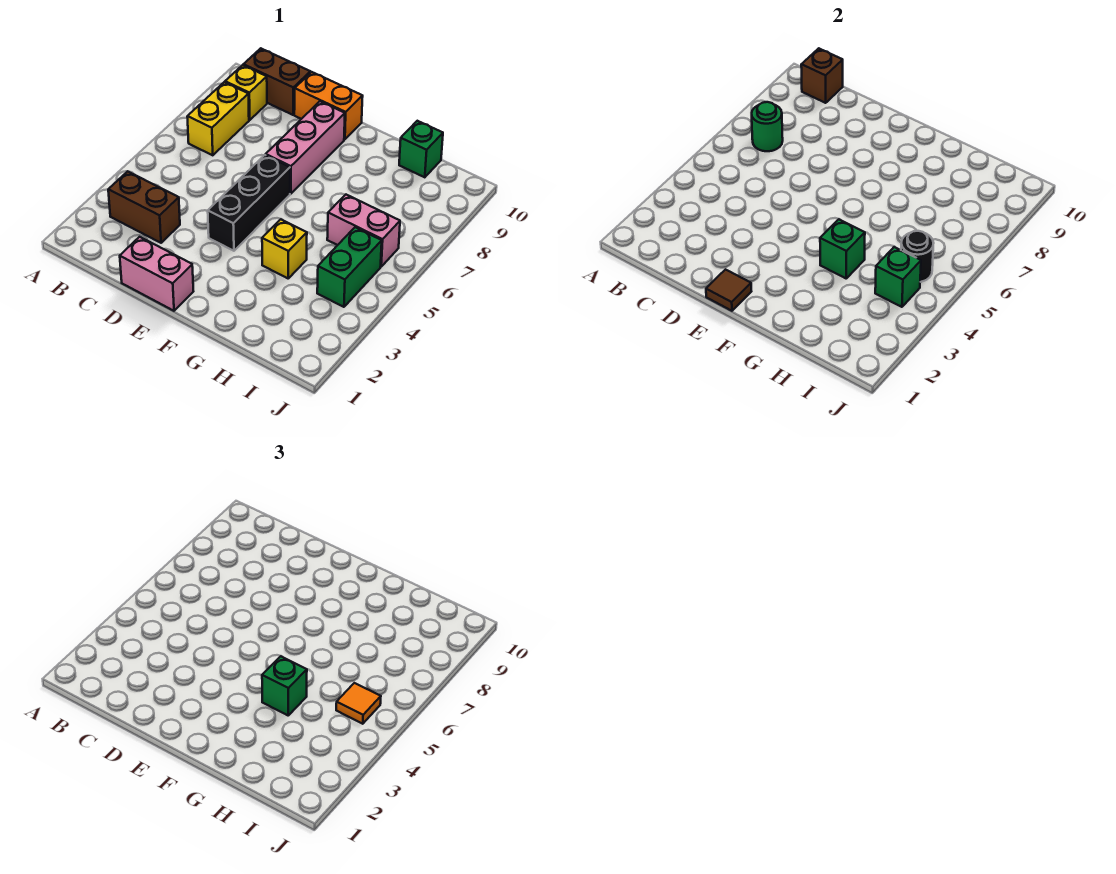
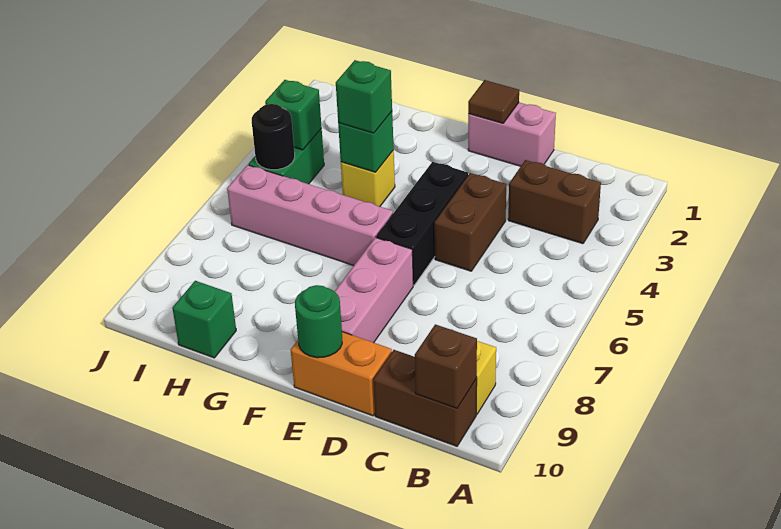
yellow 1x2 brick [187,82,249,155] -> none
green 1x1 round brick [752,102,783,151] -> green 1x1 round brick moved to [295,285,342,358]
none -> brown 1x2 brick [434,173,506,271]
pink 1x2 brick [327,195,400,267] -> pink 1x4 brick [227,165,393,266]
orange 1x1 tile [336,683,381,724] -> none

